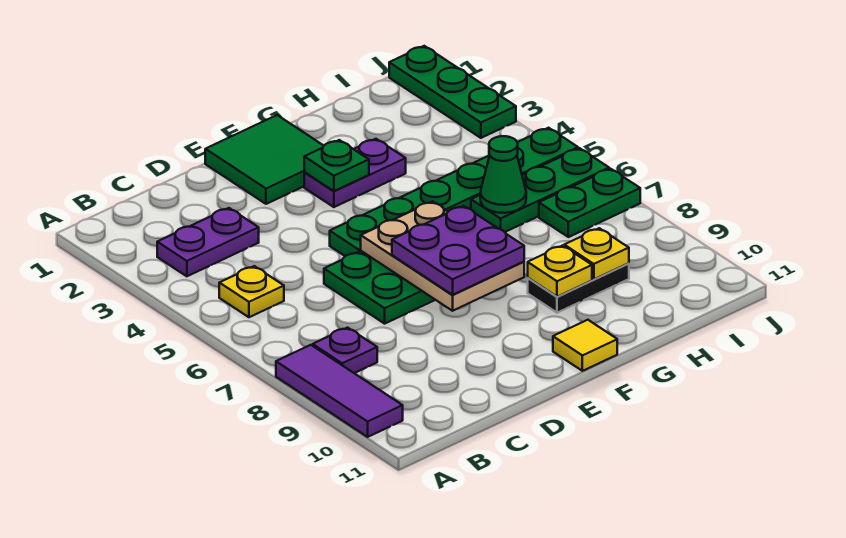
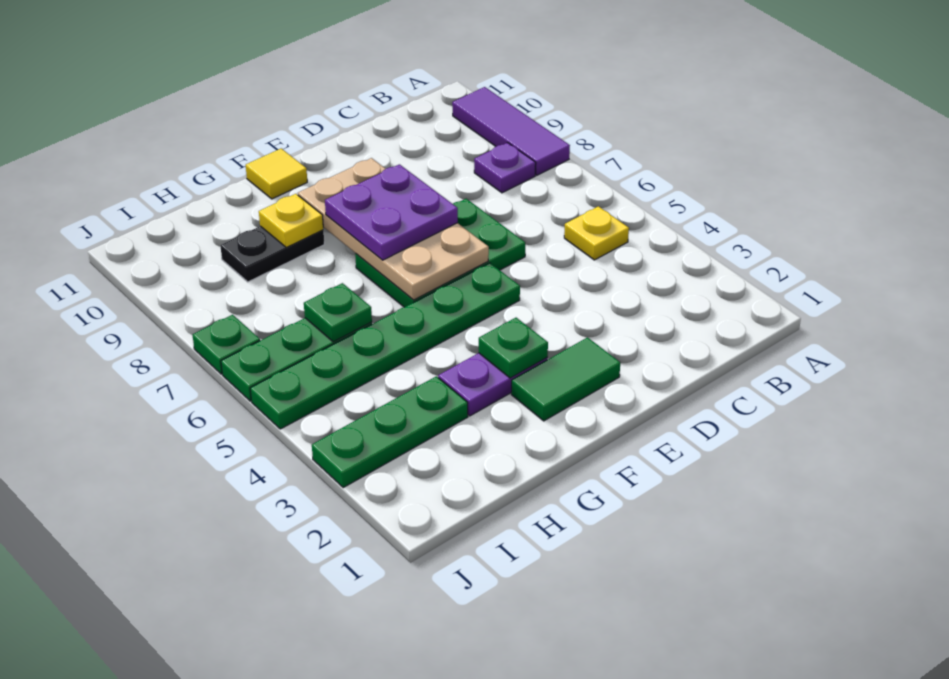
purple 1x2 plate [157,208,259,276] -> none
green 2x2 tile [205,115,324,204] -> green 1x2 tile [511,337,620,421]
tan 2x3 plate [361,201,524,311] -> tan 2x4 plate [298,158,489,300]
green 1x1 cone [480,136,526,213] -> green 1x1 plate [304,283,372,342]
yellow 1x1 plate [564,228,629,279] -> none
green 1x2 plate [539,169,640,237] -> green 1x1 plate [193,315,260,374]
green 1x3 plate [389,46,516,138] -> green 1x3 plate turned to [312,376,468,487]

